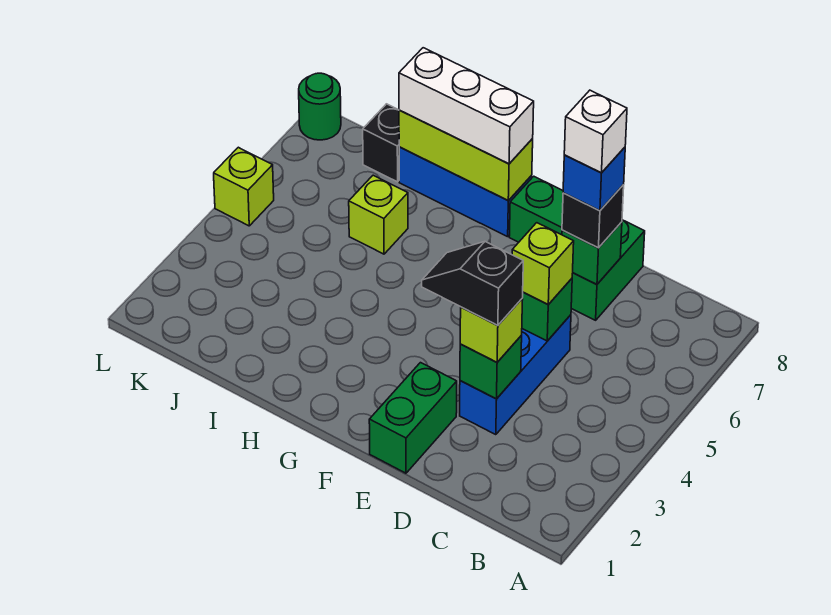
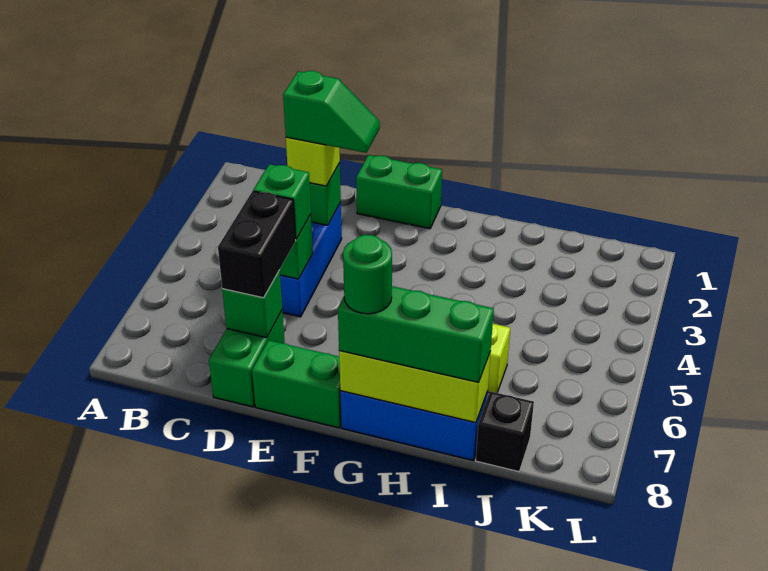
black 1x2 slope [422,241,523,326] -> green 1x2 slope [283,71,380,153]
lime 1x1 brick [512,223,574,304] -> green 1x1 brick [253,164,311,239]
black 1x1 brick [562,185,624,248] -> black 1x2 brick [218,191,296,298]
blue 1x1 brick [563,147,625,211] -> none
white 1x1 brick [564,90,627,173] -> none
green 1x2 brick [369,363,457,473] -> green 1x2 brick turned to [356,155,442,229]
white 1x3 brick [399,48,534,164] -> green 1x3 brick [338,286,494,382]
lime 1x1 brick [214,147,274,226] -> none
green 1x1 round brick [299,73,341,140] -> green 1x1 round brick moved to [343,235,392,314]

